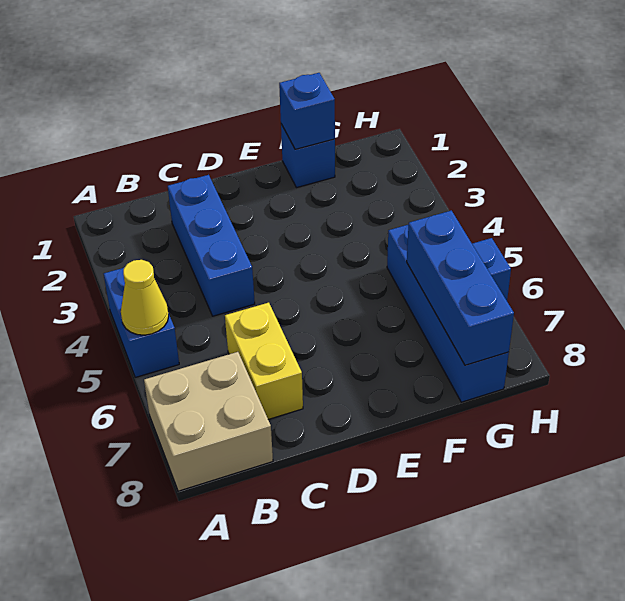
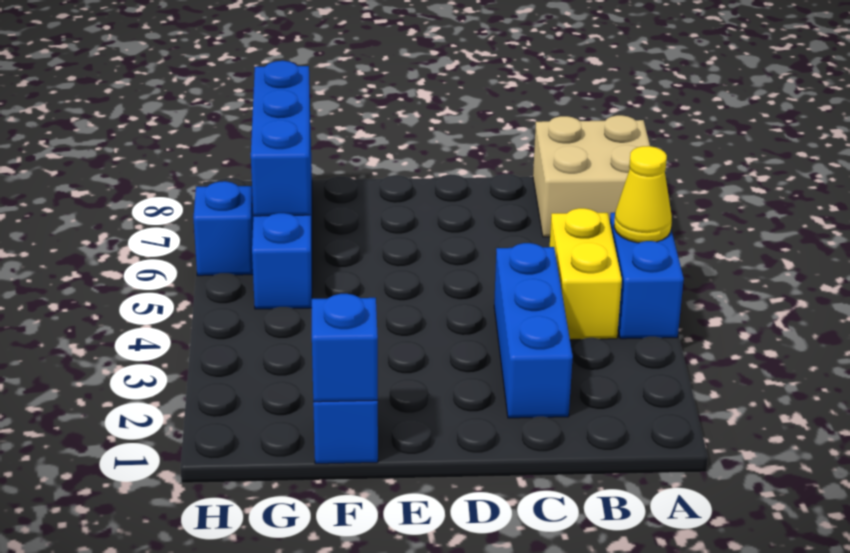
yellow 1x2 brick [225,303,303,419] -> yellow 1x2 brick moved to [550,208,622,340]

